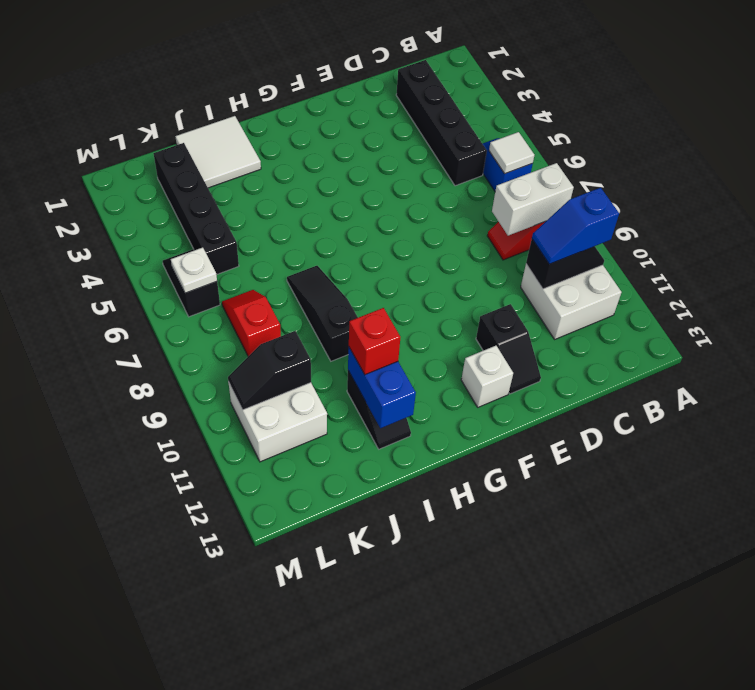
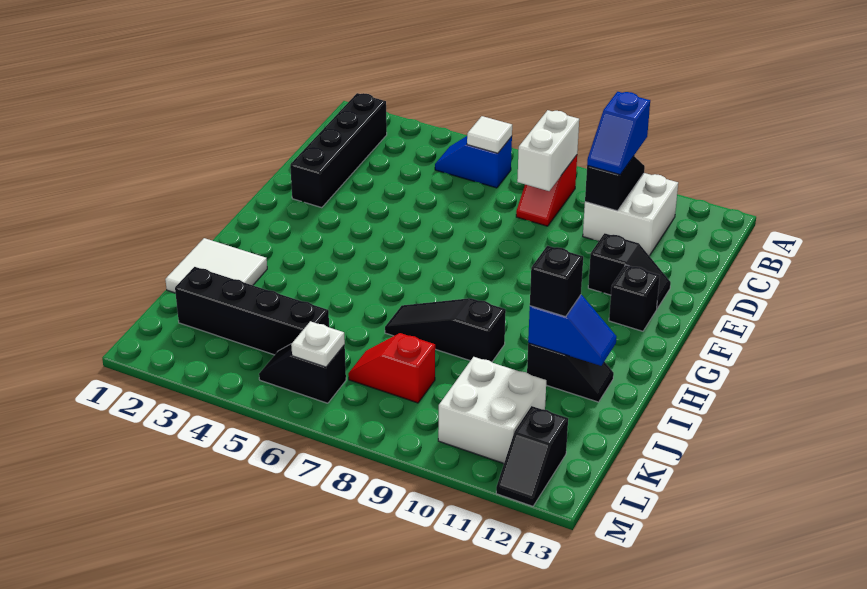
black 1x4 brick [396,60,487,186] -> black 1x4 brick turned to [290,93,387,208]
white 1x1 brick [461,346,513,407] -> black 1x1 brick [609,265,660,331]
blue 1x2 brick [348,348,416,428] -> blue 1x2 slope [528,295,616,366]
red 1x1 brick [349,308,400,375] -> black 1x1 brick [530,246,583,317]
black 1x2 slope [228,331,311,410] -> black 1x2 slope moved to [496,406,568,506]

